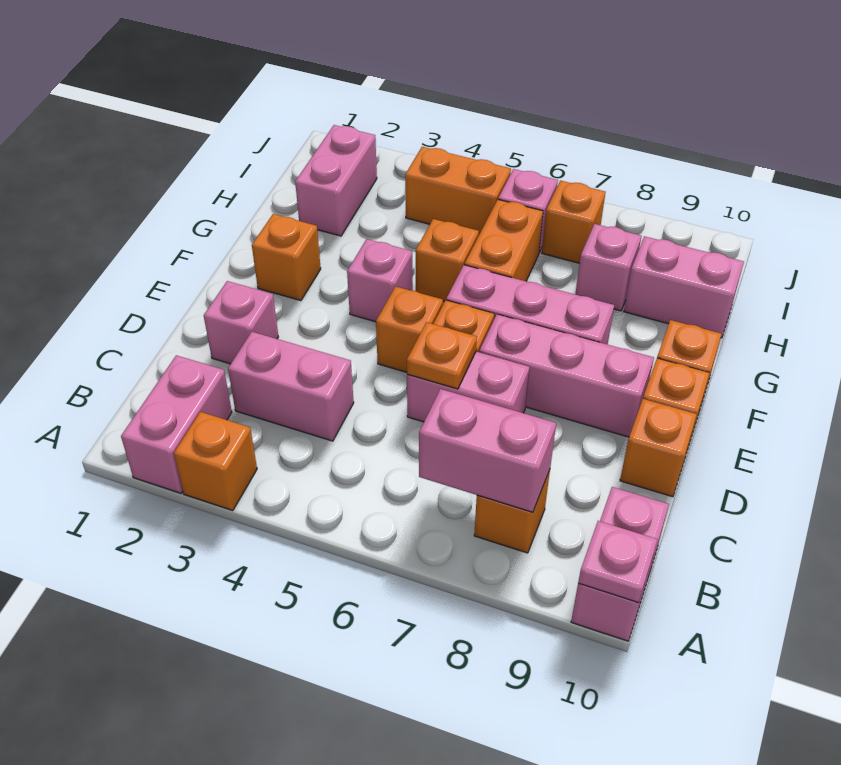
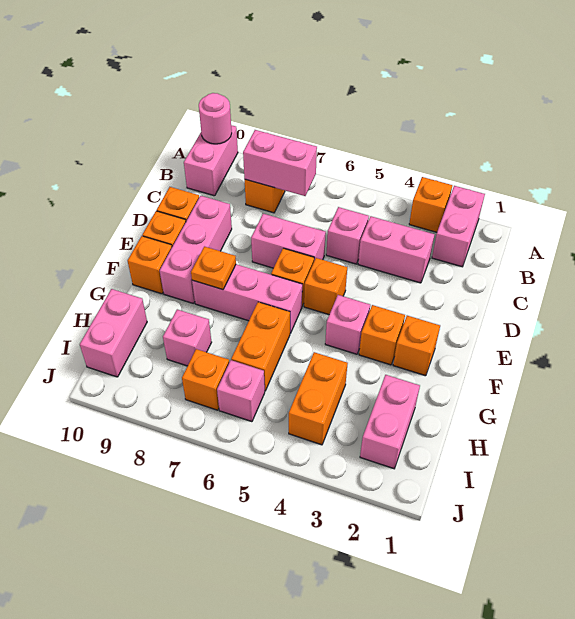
pink 1x1 plate [578,521,658,603] -> pink 1x1 round brick [199,93,232,144]
pink 1x1 brick [204,281,278,364] -> pink 1x1 brick moved to [326,207,369,264]
orange 1x1 plate [407,322,477,389] -> orange 1x1 plate moved to [191,247,236,290]
pink 1x3 brick [479,314,654,437] -> pink 1x3 brick turned to [160,196,232,304]
orange 1x1 brick [416,219,479,301] -> orange 1x1 brick moved to [359,305,405,365]
pink 1x2 brick [624,236,744,338] -> pink 1x2 brick turned to [80,289,147,377]
orange 1x2 brick [405,147,511,236] -> orange 1x2 brick turned to [289,352,348,445]

